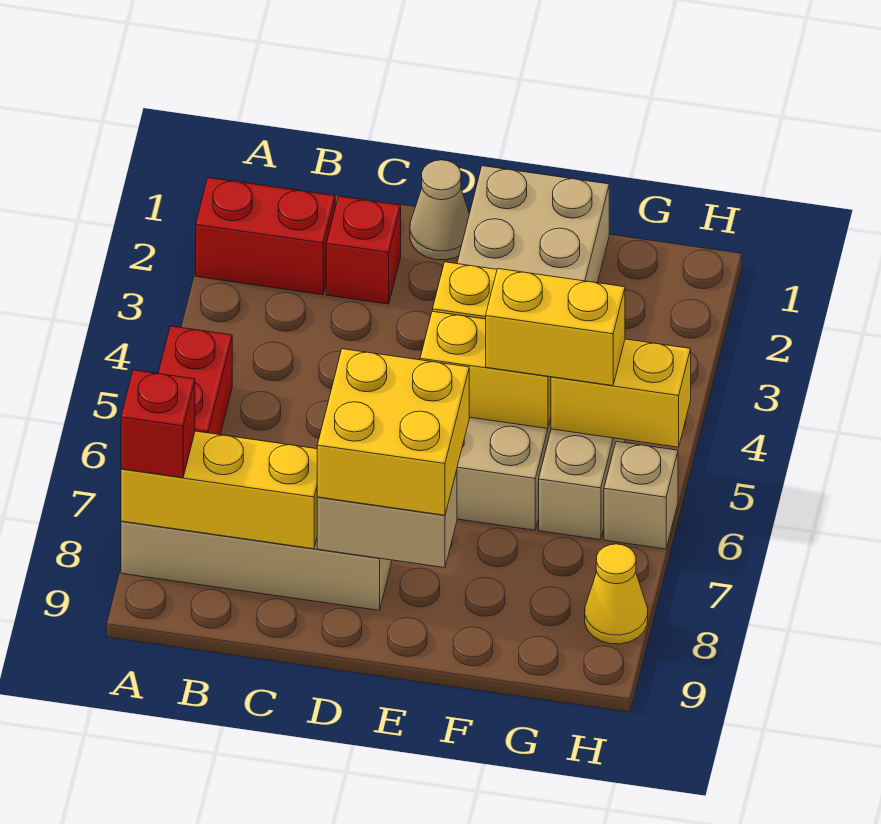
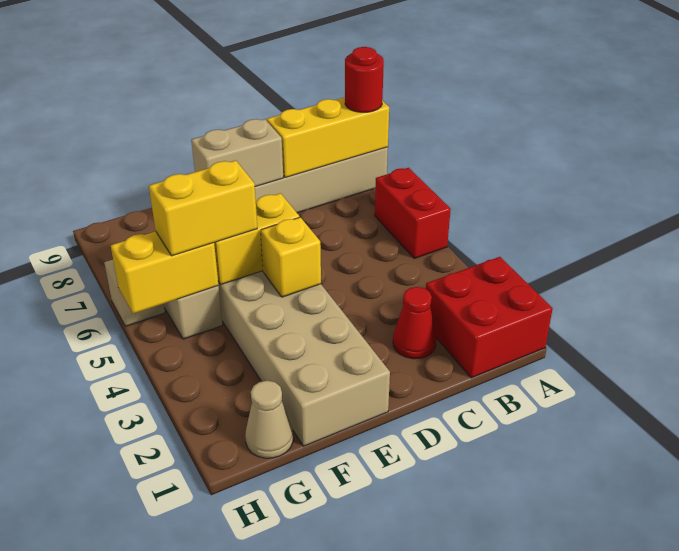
red 1x2 brick [196,178,335,295] -> red 2x2 brick [426,257,553,378]
red 1x1 brick [121,370,195,478] -> red 1x1 round brick [345,47,384,112]
red 1x1 brick [326,197,401,304] -> red 1x1 cone [393,287,436,359]
tan 1x1 cone [410,160,469,260] -> tan 1x1 cone moved to [245,381,293,458]
yellow 2x2 brick [317,349,469,515] -> none
yellow 1x1 cone [585,544,648,644] -> none

